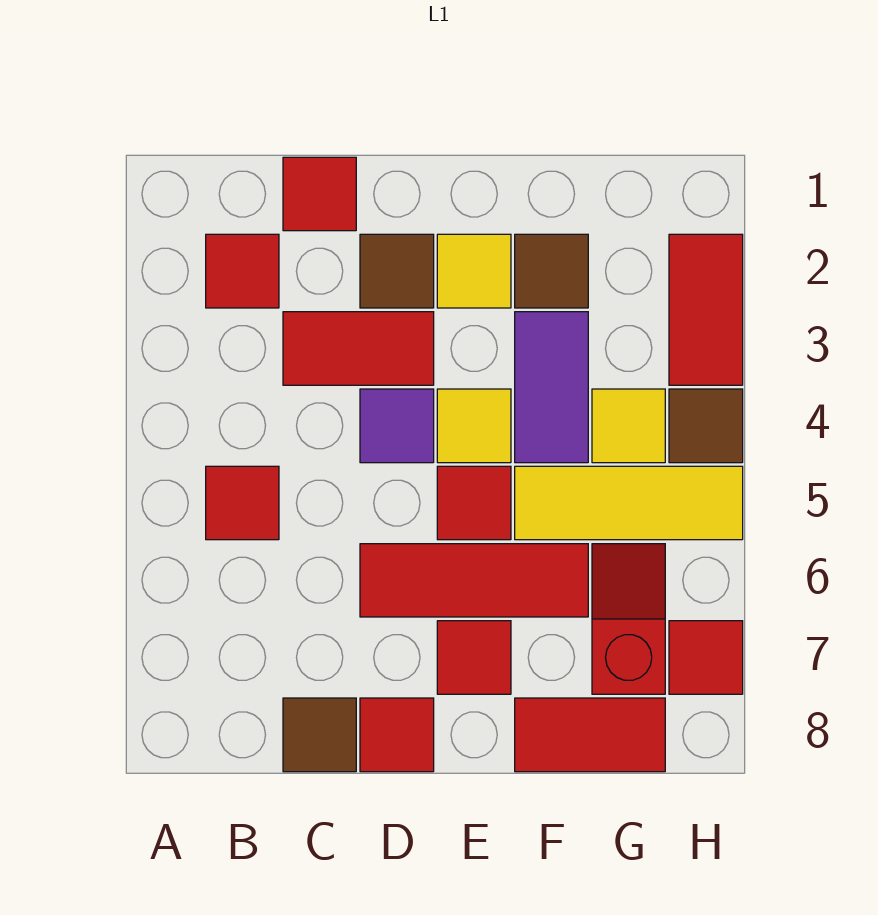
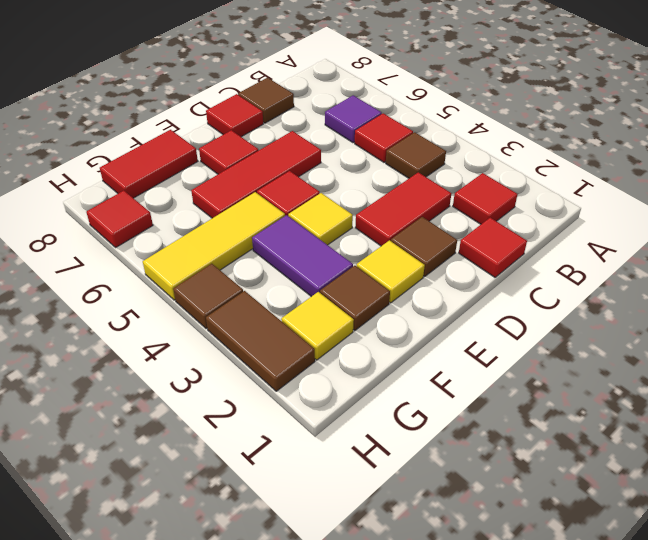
none -> brown 1x1 tile [386,132,446,178]
purple 1x1 tile [360,389,434,463] -> purple 1x1 tile moved to [325,95,382,143]
yellow 1x1 tile [592,389,665,463] -> yellow 1x1 tile moved to [281,292,354,360]
red 1x2 slope [592,544,665,694] -> none
red 1x2 tile [669,234,743,385] -> brown 1x2 tile [206,291,315,391]

